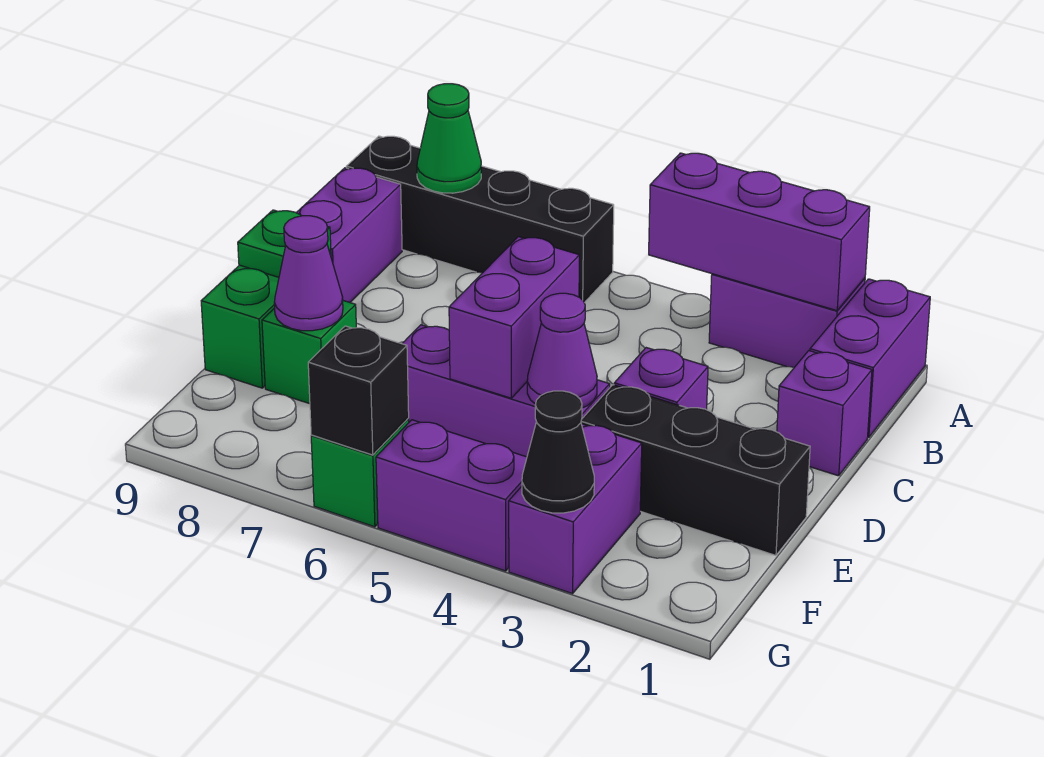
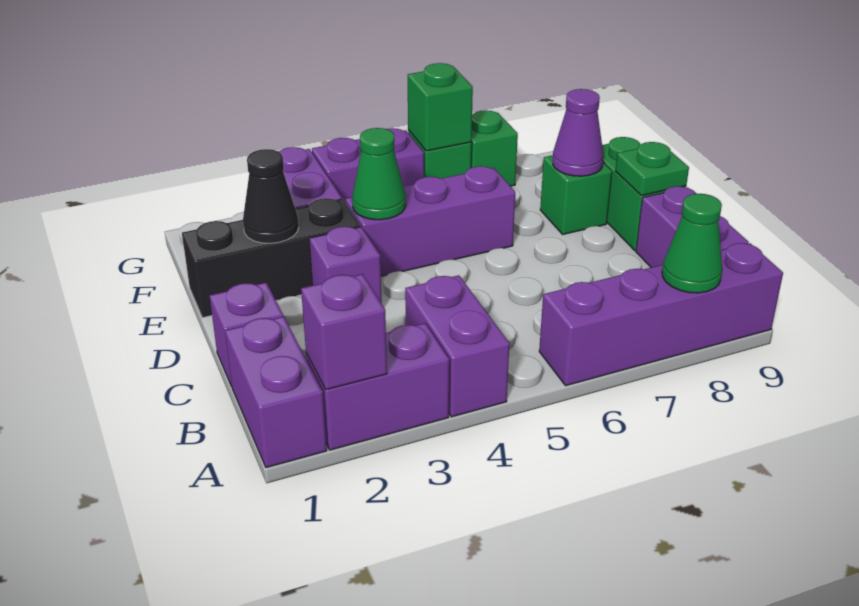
purple 1x3 brick [649,153,870,311] -> purple 1x1 brick [301,274,387,390]
black 1x4 brick [346,136,614,303] -> purple 1x4 brick [539,243,783,386]
purple 1x2 brick [449,237,579,398] -> purple 1x2 brick moved to [405,275,509,417]
purple 1x1 cone [527,293,597,408] -> green 1x1 cone [352,128,406,220]
black 1x1 cone [522,391,594,513] -> black 1x1 cone moved to [243,149,299,243]
black 1x1 brick [308,326,409,455] -> green 1x1 brick [408,63,473,151]
none -> green 1x1 brick [471,110,518,186]

